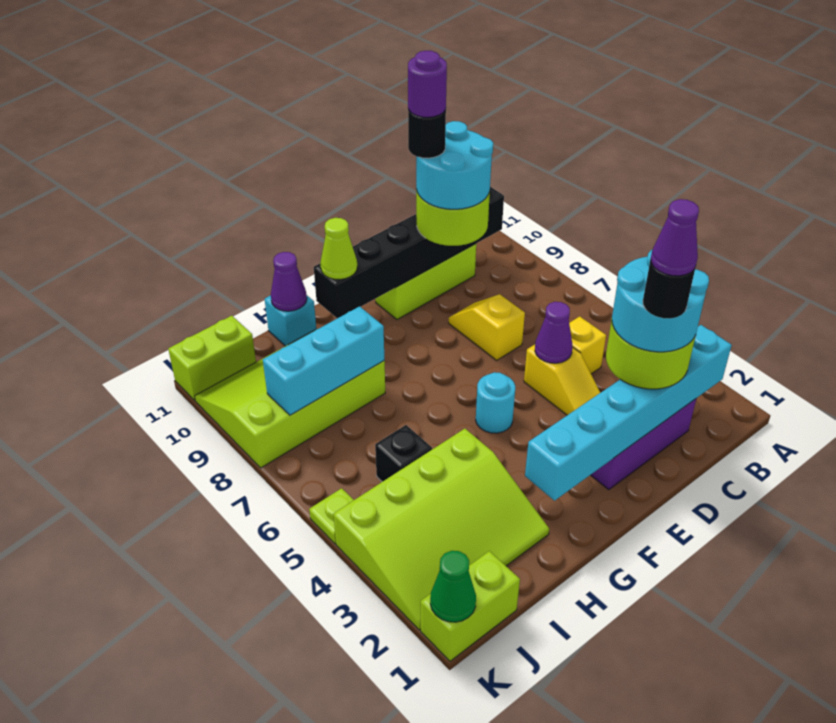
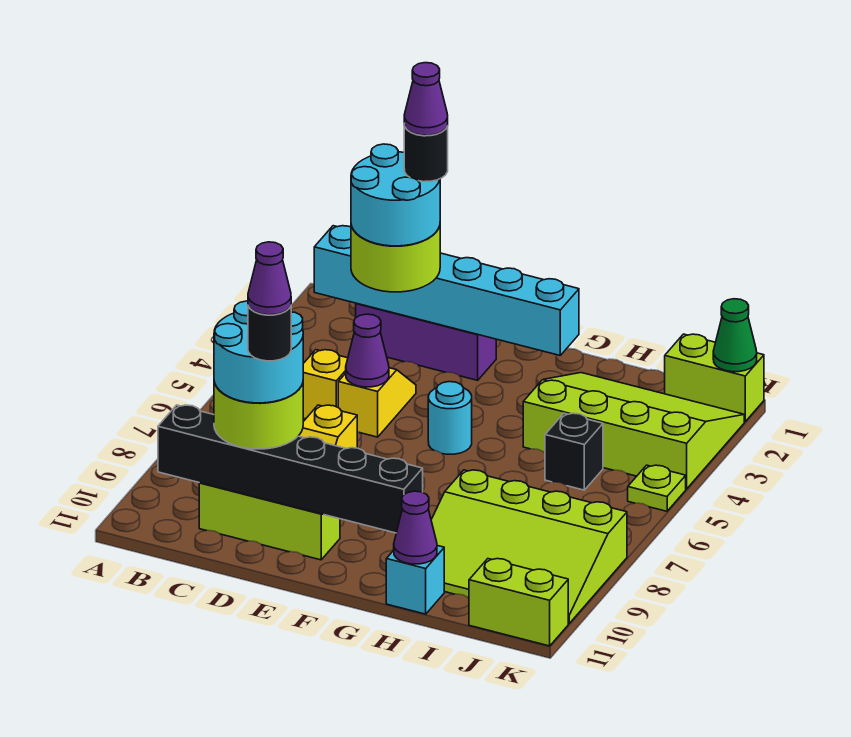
purple 1x1 round brick [408,51,447,117] -> purple 1x1 cone [248,242,291,315]
lime 1x1 cone [320,218,357,279] -> none
cyan 1x3 brick [263,306,384,415] -> none

